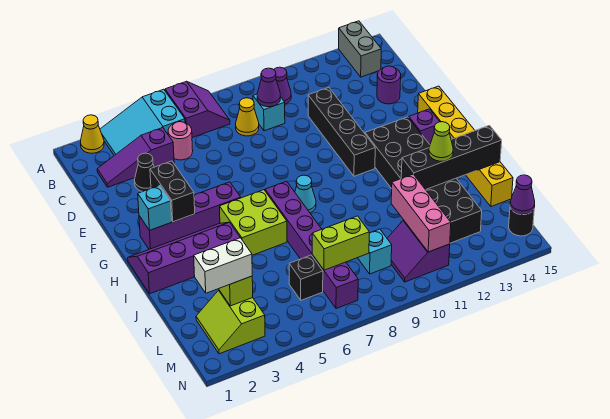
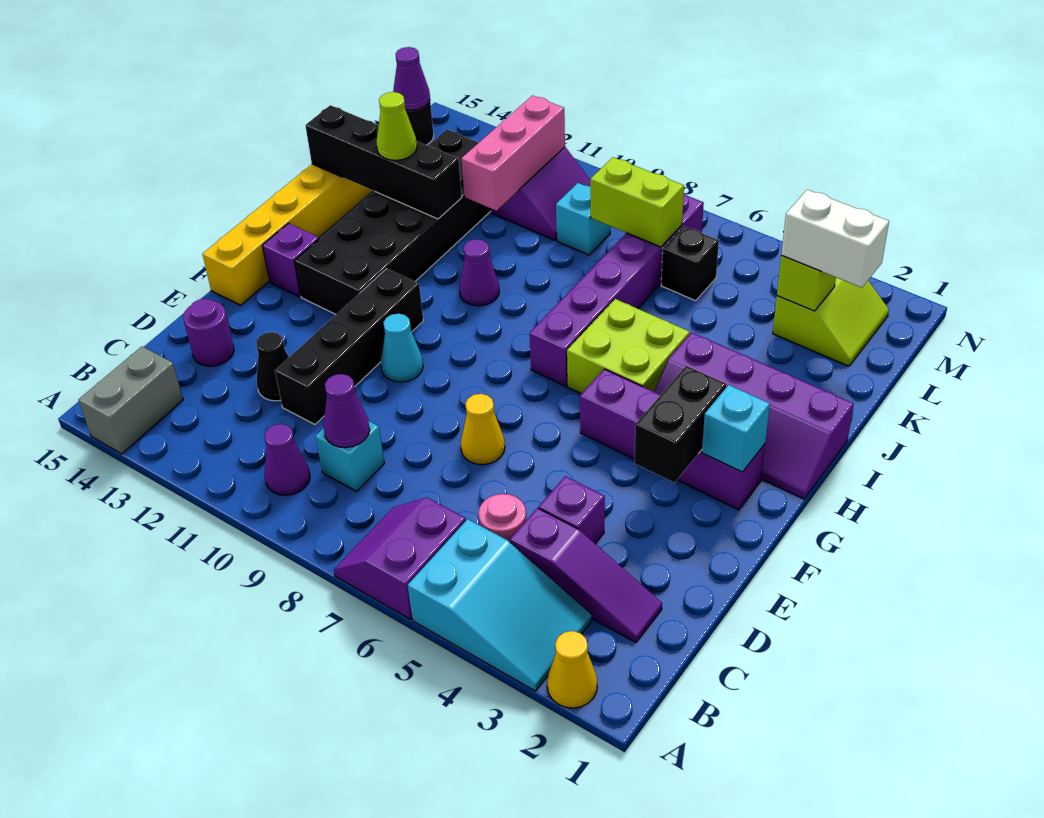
yellow 1x1 cone [236,98,259,136] -> yellow 1x1 cone moved to [461,394,505,465]
black 1x1 cone [135,153,154,192] -> black 1x1 cone moved to [256,332,289,401]
none -> purple 1x1 brick [539,476,605,544]
cyan 1x1 cone [295,175,316,213] -> cyan 1x1 cone moved to [381,314,423,382]
none -> purple 1x1 cone [459,239,499,306]

